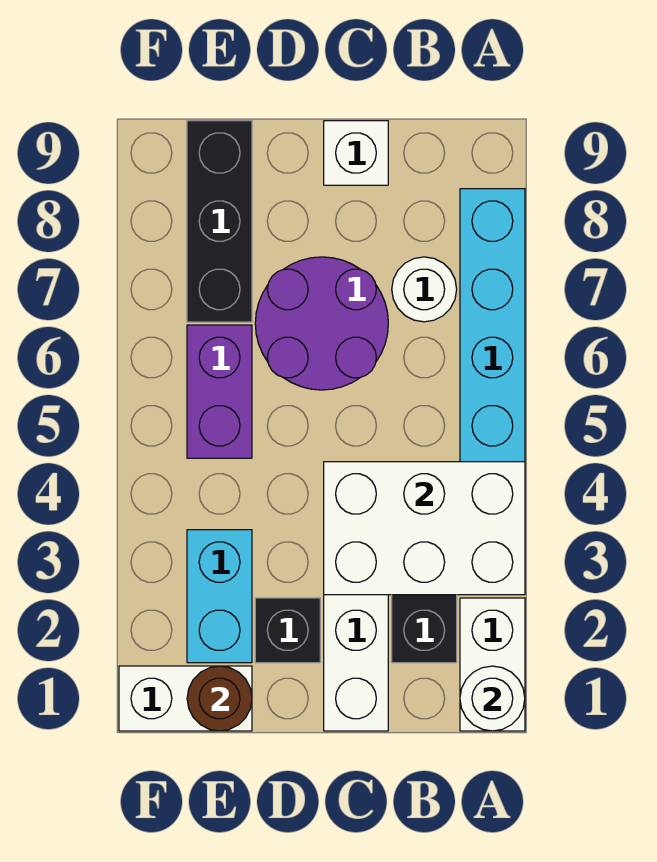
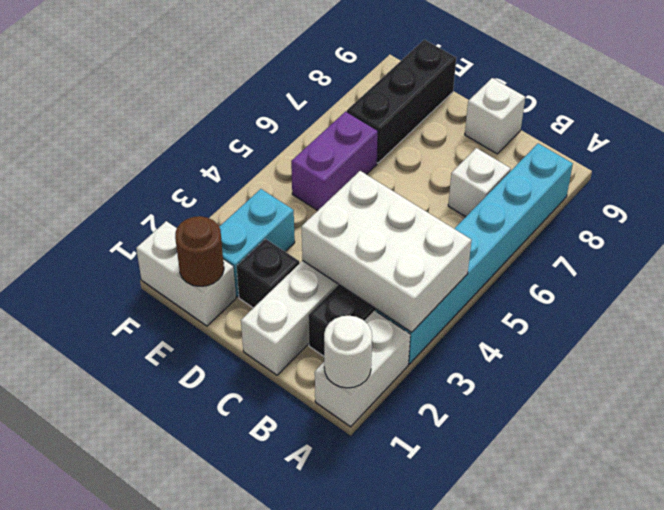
white 1x1 round brick [392,257,457,322] -> white 1x1 brick [448,148,511,217]
purple 2x2 round brick [255,257,388,390] -> none

